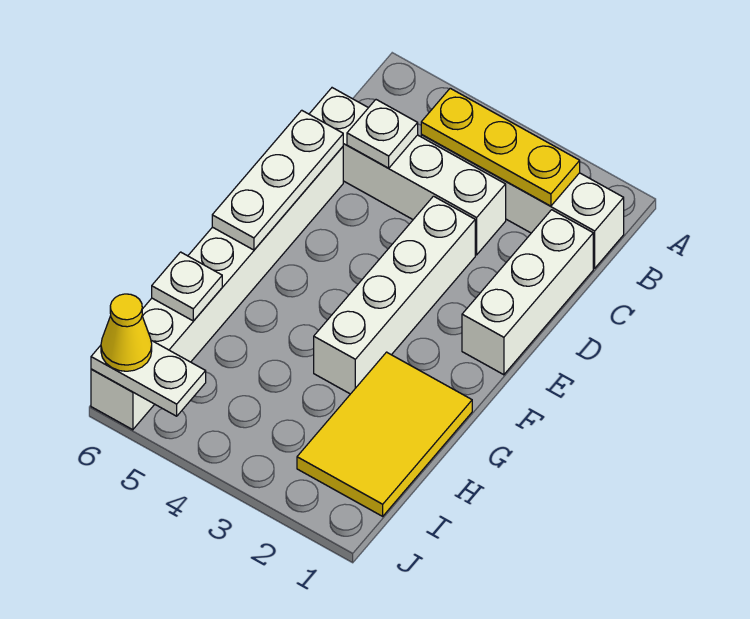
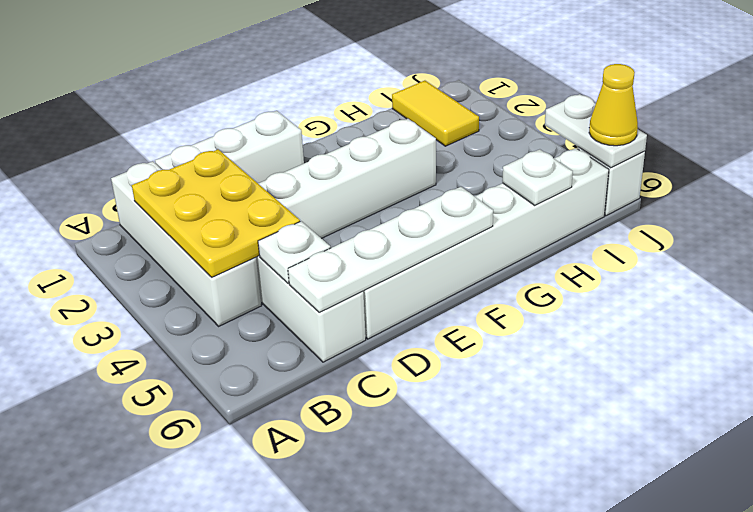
yellow 1x3 plate [421,88,580,206] -> yellow 2x3 plate [132,149,300,277]
white 1x3 plate [212,110,343,250] -> white 1x4 plate [288,187,493,312]
yellow 2x3 tile [297,352,472,516] -> yellow 1x2 tile [392,81,479,146]

